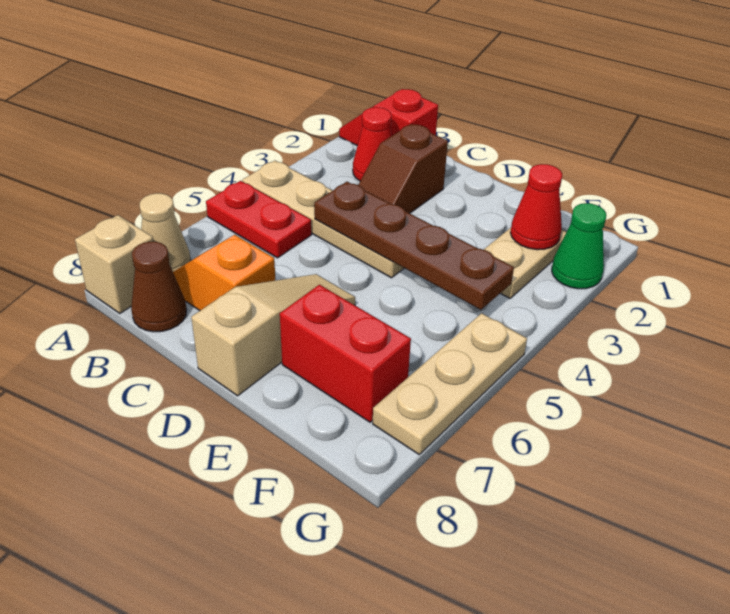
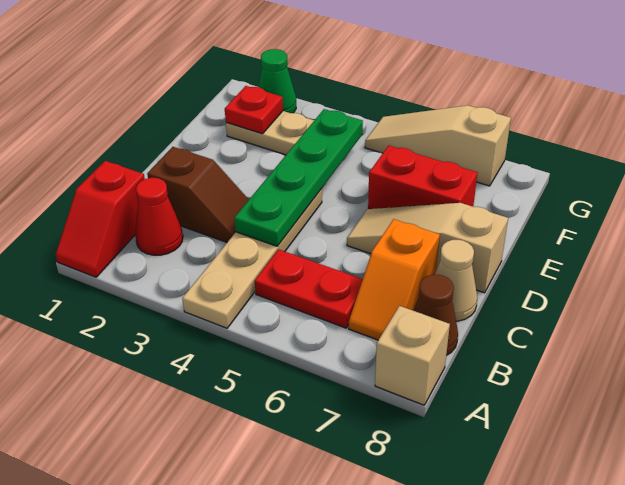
red 1x2 plate [206,181,311,258] -> red 1x2 plate turned to [255,249,363,328]
tan 1x1 cone [140,193,191,272] -> tan 1x1 cone moved to [435,240,478,321]
brown 1x4 plate [314,182,514,310] -> green 1x4 plate [234,109,363,246]
red 1x2 brick [280,285,411,422] -> red 1x2 brick turned to [368,146,477,209]
red 1x1 cone [510,164,562,250] -> red 1x1 plate [225,86,283,134]
tan 1x3 plate [373,313,527,454] -> tan 1x3 slope [365,105,511,186]

